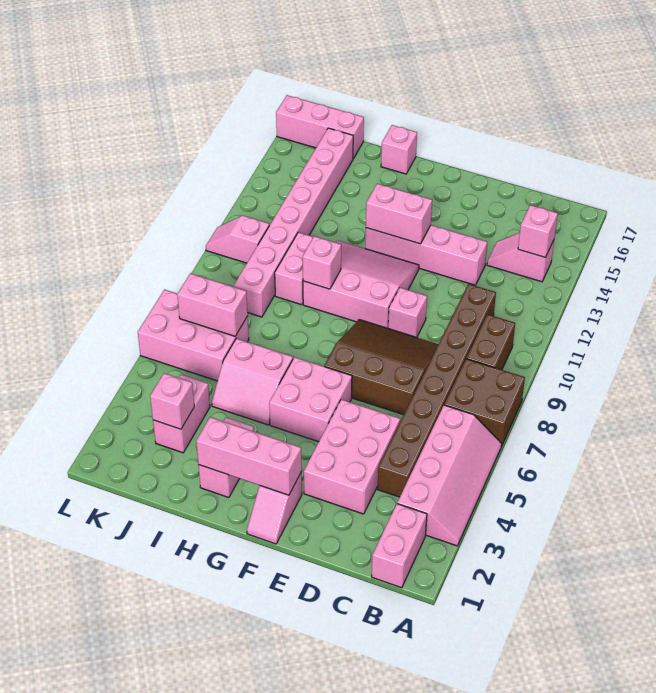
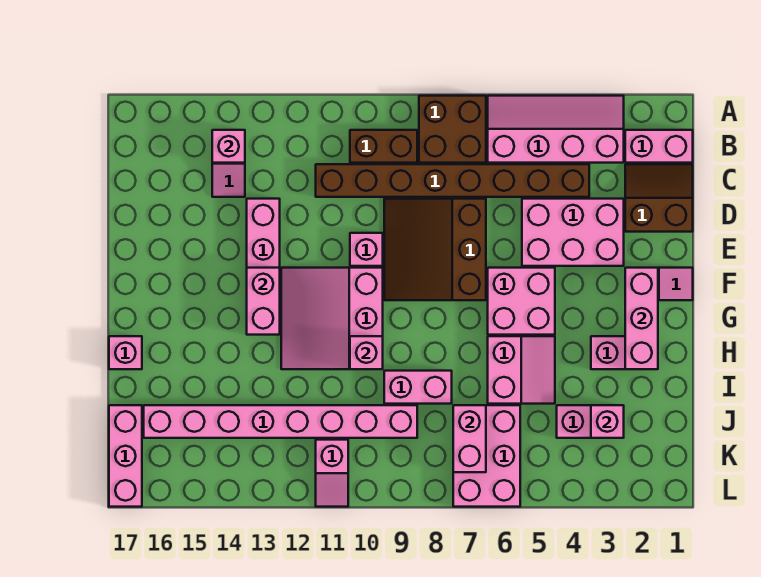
none -> brown 2x2 slope [625,164,693,232]
pink 1x2 brick [275,232,313,305] -> pink 1x2 brick moved to [384,371,452,404]

